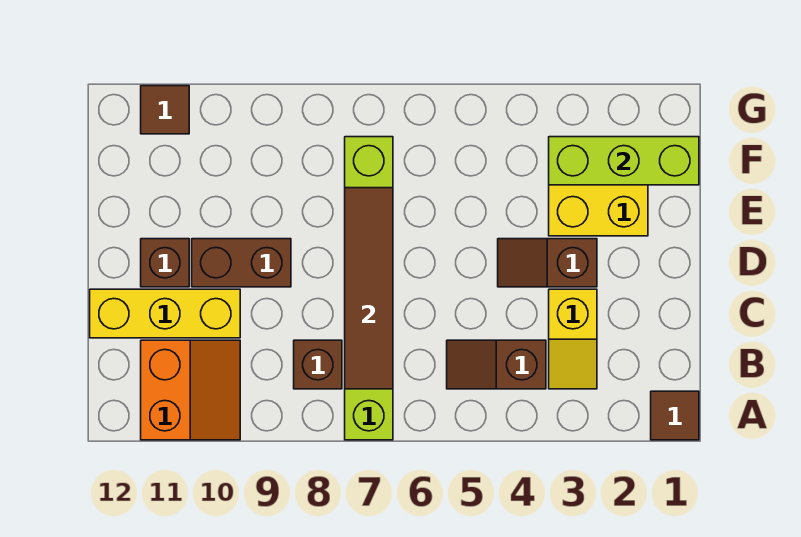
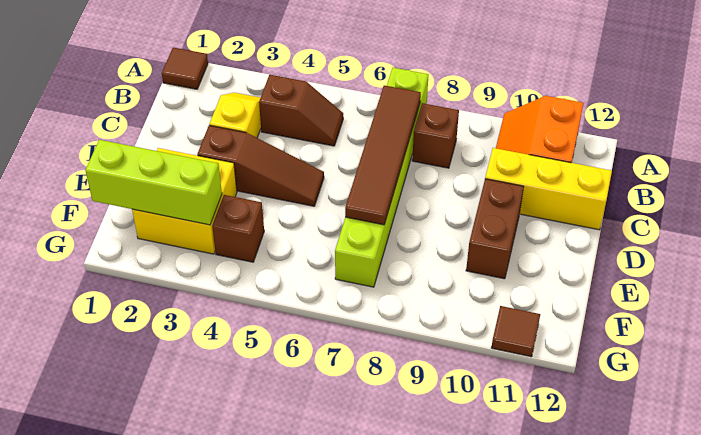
brown 1x2 slope [498,239,597,287] -> brown 1x3 slope [197,125,324,206]
brown 1x2 brick [192,239,291,287] -> brown 1x2 brick turned to [466,179,524,279]
brown 1x1 brick [141,239,189,287] -> brown 1x1 brick moved to [212,195,264,262]

